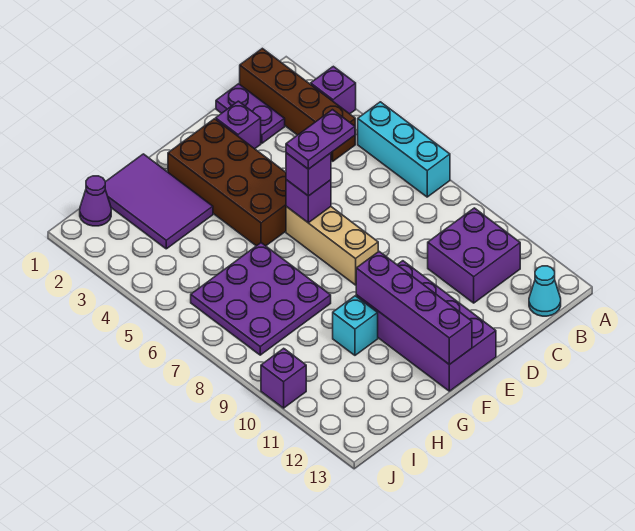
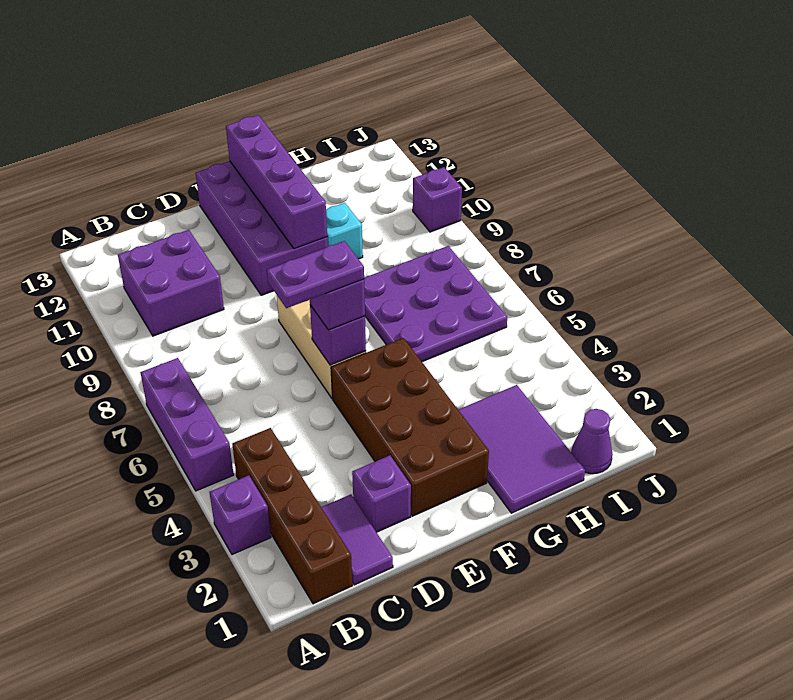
cyan 1x3 brick [358,102,450,197] -> purple 1x3 brick [140,358,234,491]
cyan 1x1 cone [529,266,561,316] -> none
purple 1x2 plate [216,84,285,143] -> purple 1x2 tile [321,494,393,585]

